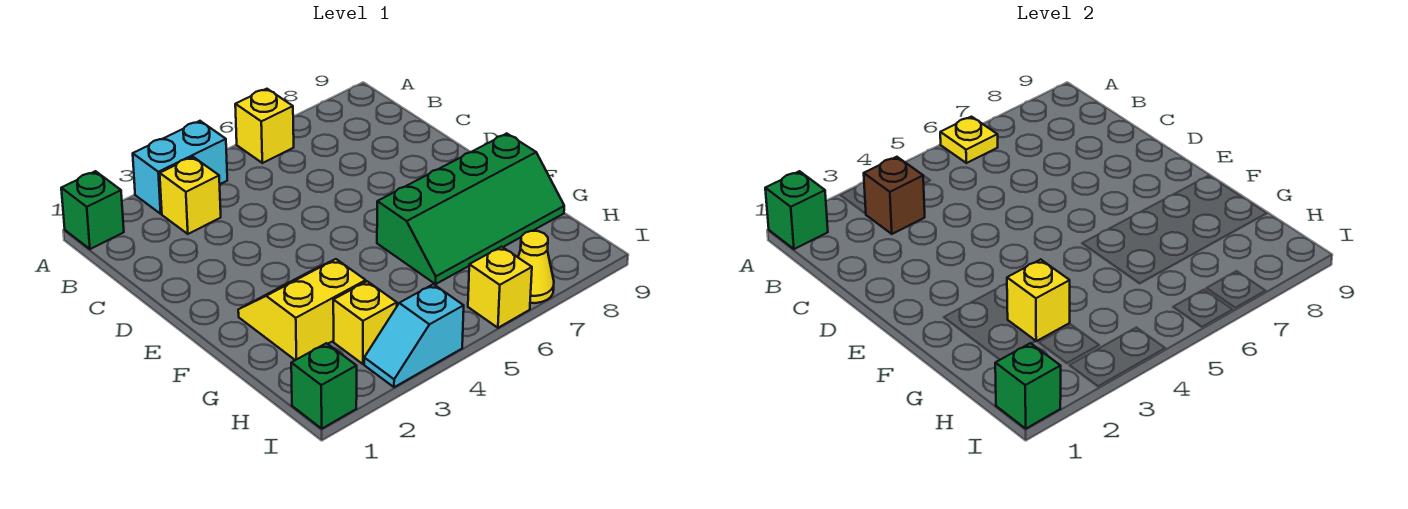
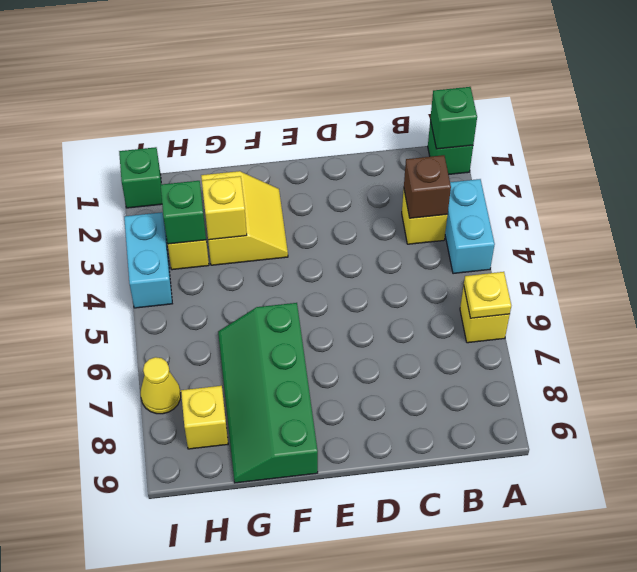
green 1x1 brick [995,343,1061,429] -> green 1x1 brick moved to [161,181,206,244]
cyan 1x2 slope [364,284,464,387] -> cyan 1x2 brick [124,212,172,308]
yellow 1x1 brick [468,247,532,328] -> yellow 1x1 brick moved to [181,386,228,449]

